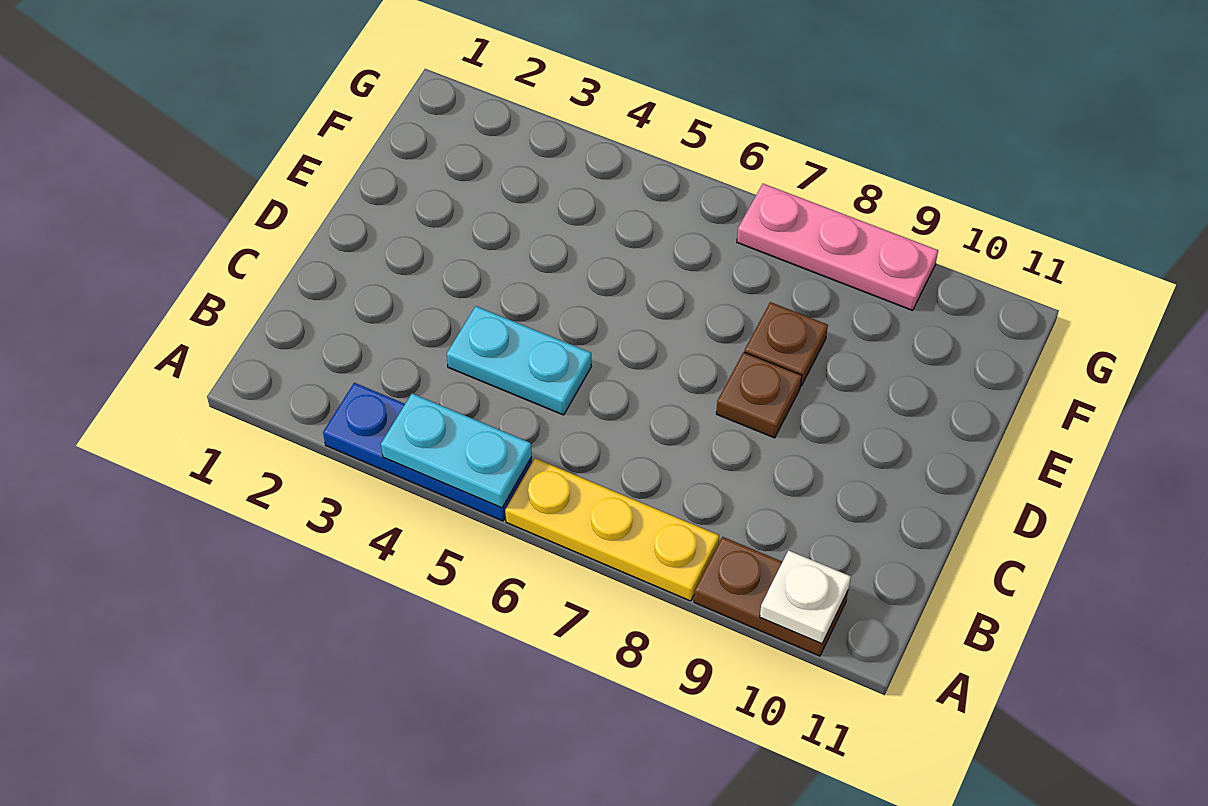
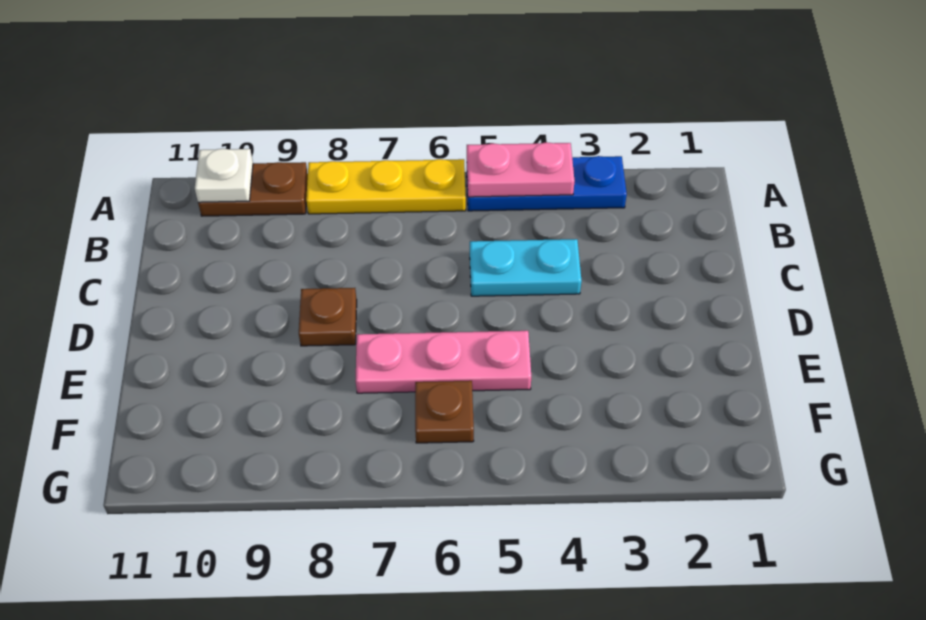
cyan 1x2 plate [381,394,532,508] -> pink 1x2 plate [467,142,575,197]
brown 1x1 plate [745,302,828,386] -> brown 1x1 plate moved to [415,381,474,443]
pink 1x3 plate [737,184,938,310] -> pink 1x3 plate moved to [356,331,531,393]

